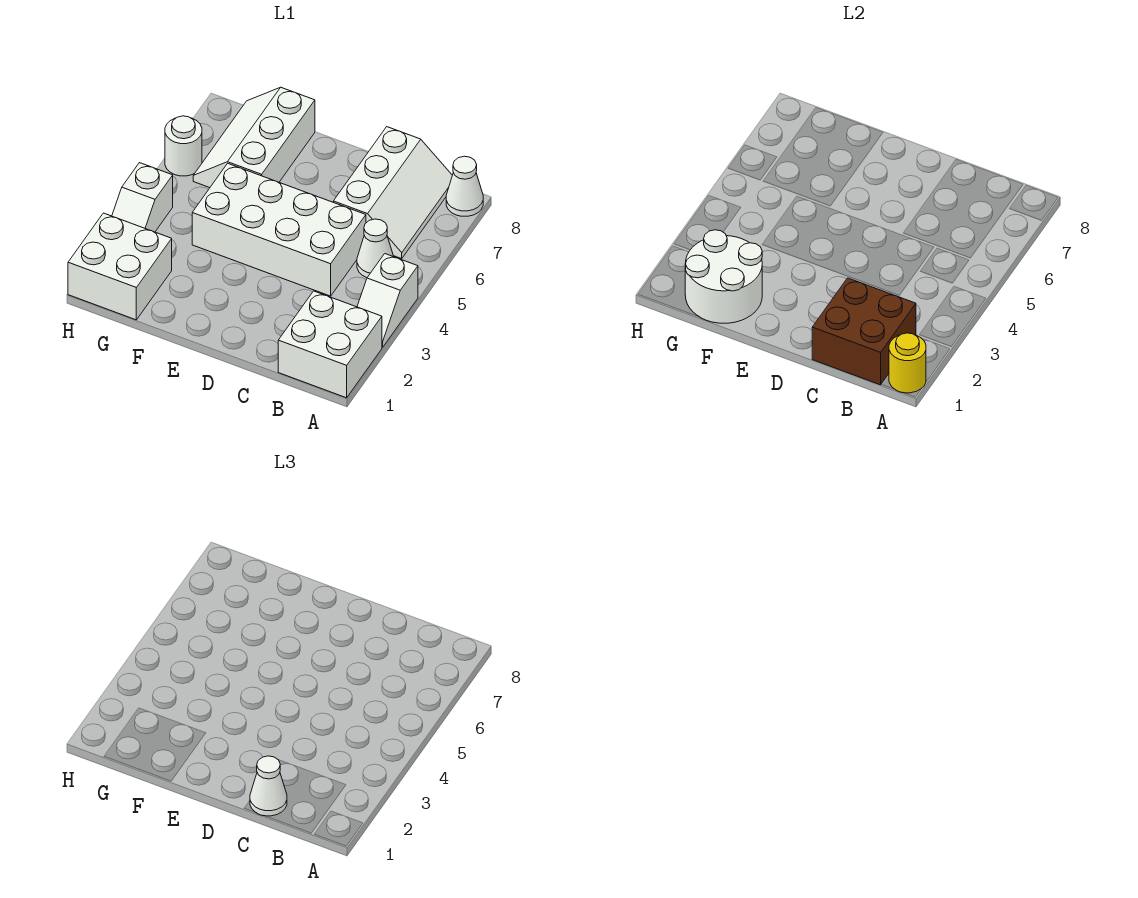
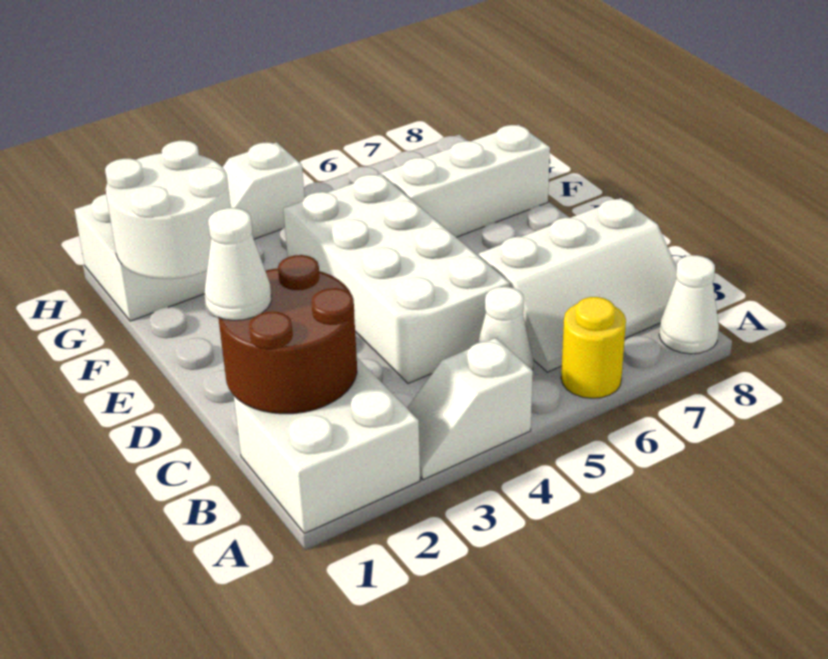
yellow 1x1 round brick [889,333,926,393] -> yellow 1x1 round brick moved to [561,297,626,398]
brown 2x2 brick [812,278,916,385] -> brown 2x2 round brick [218,255,357,414]
white 1x1 round brick [165,116,202,176] -> none

